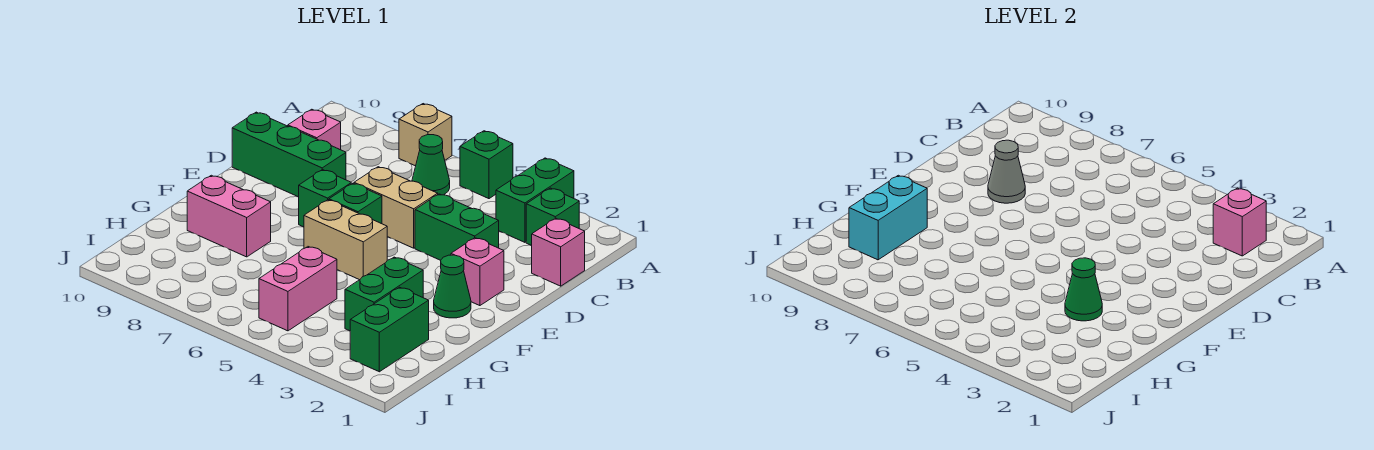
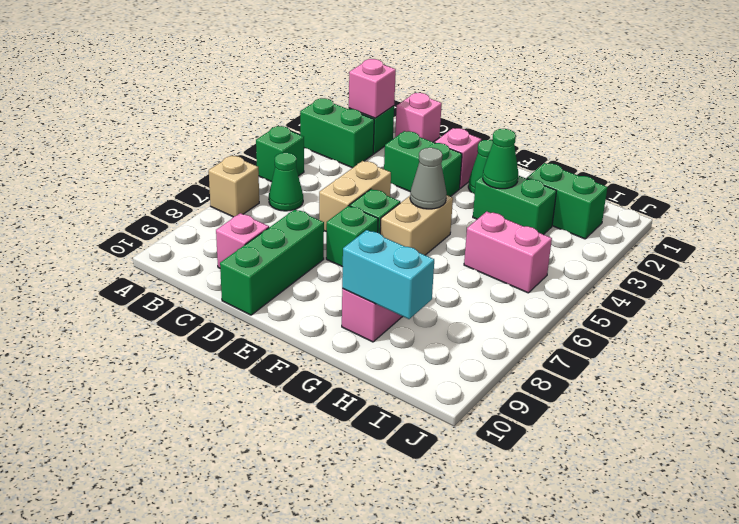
green 1x2 brick [415,194,499,260] -> green 1x2 brick turned to [384,131,462,197]
grey 1x1 cone [988,140,1025,203] -> grey 1x1 cone moved to [410,148,446,209]

